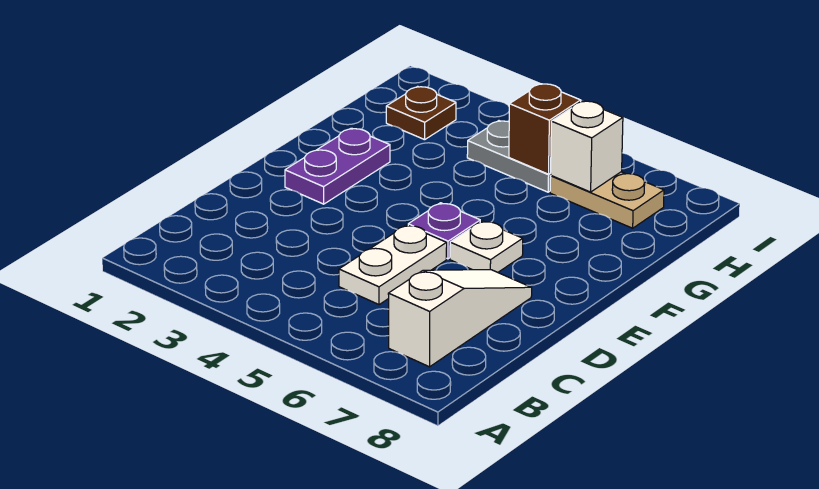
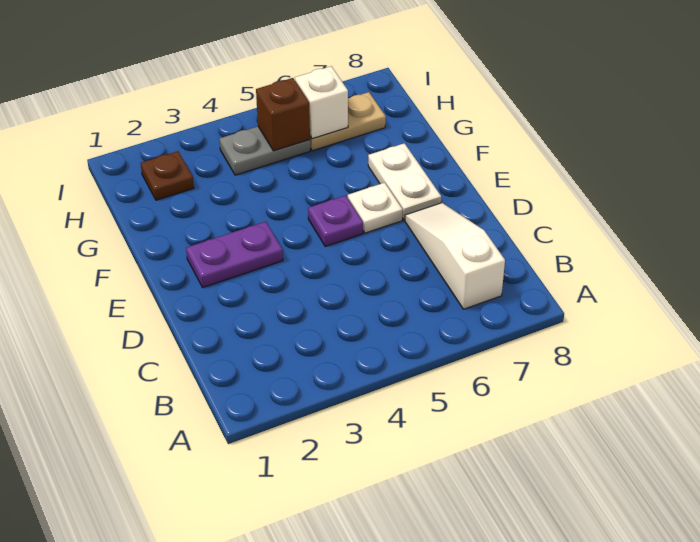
white 1x2 plate [339,225,447,305] -> white 1x2 plate moved to [368,143,441,220]
purple 1x2 plate [285,128,390,204] -> purple 1x2 plate turned to [186,222,283,287]

